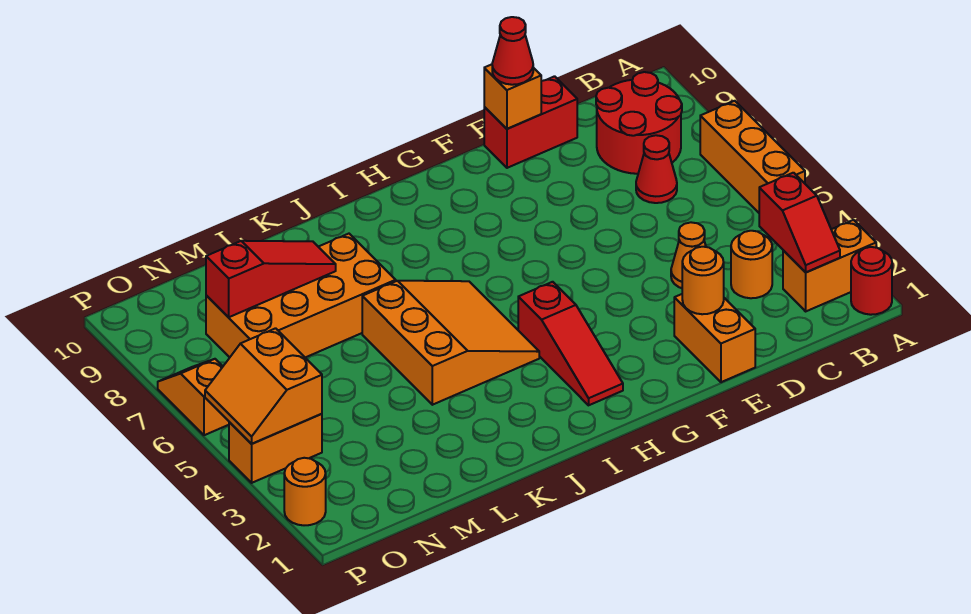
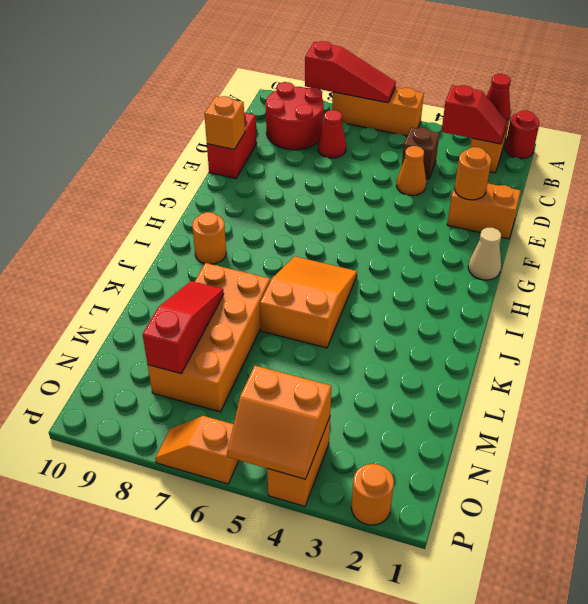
orange 1x1 round brick [731,231,772,298] -> orange 1x1 round brick moved to [192,212,226,264]
none -> brown 1x1 brick [402,127,439,179]
red 1x1 cone [492,17,533,85] -> red 1x1 cone moved to [487,74,511,120]
none -> tan 1x1 cone [468,228,501,280]
red 1x3 slope [518,282,623,405] -> red 1x3 slope moved to [305,41,396,103]
orange 3x3 slope [362,281,539,405] -> orange 2x3 slope [260,256,357,348]

